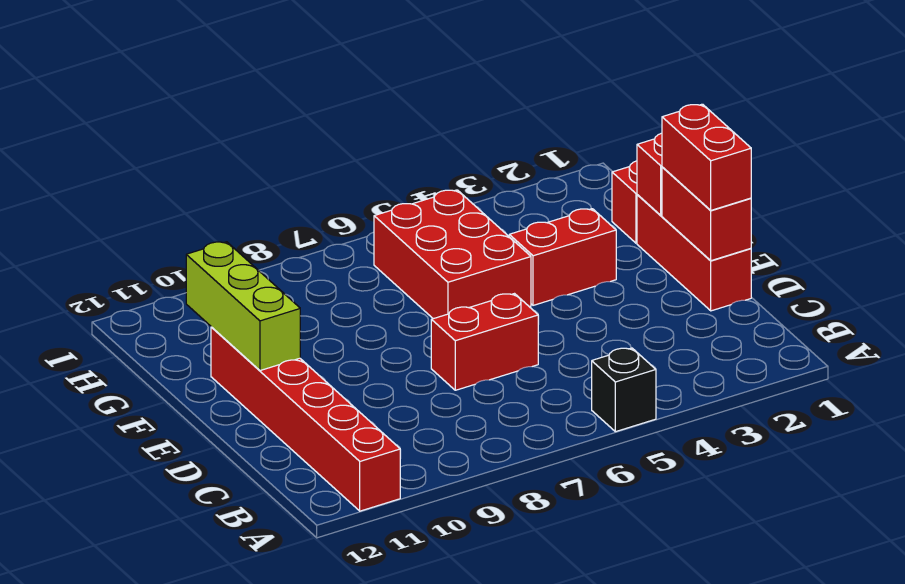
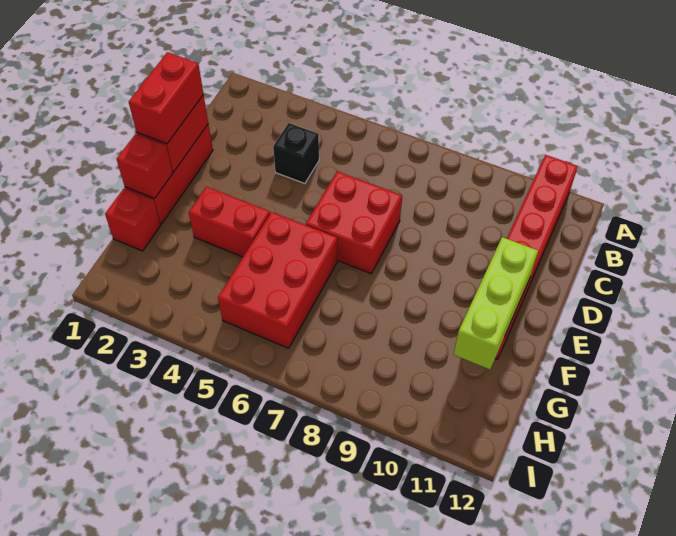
black 1x1 brick [592,348,656,432] -> black 1x1 brick moved to [273,123,319,183]
red 1x2 brick [431,294,538,390] -> red 2x2 brick [306,171,402,274]

